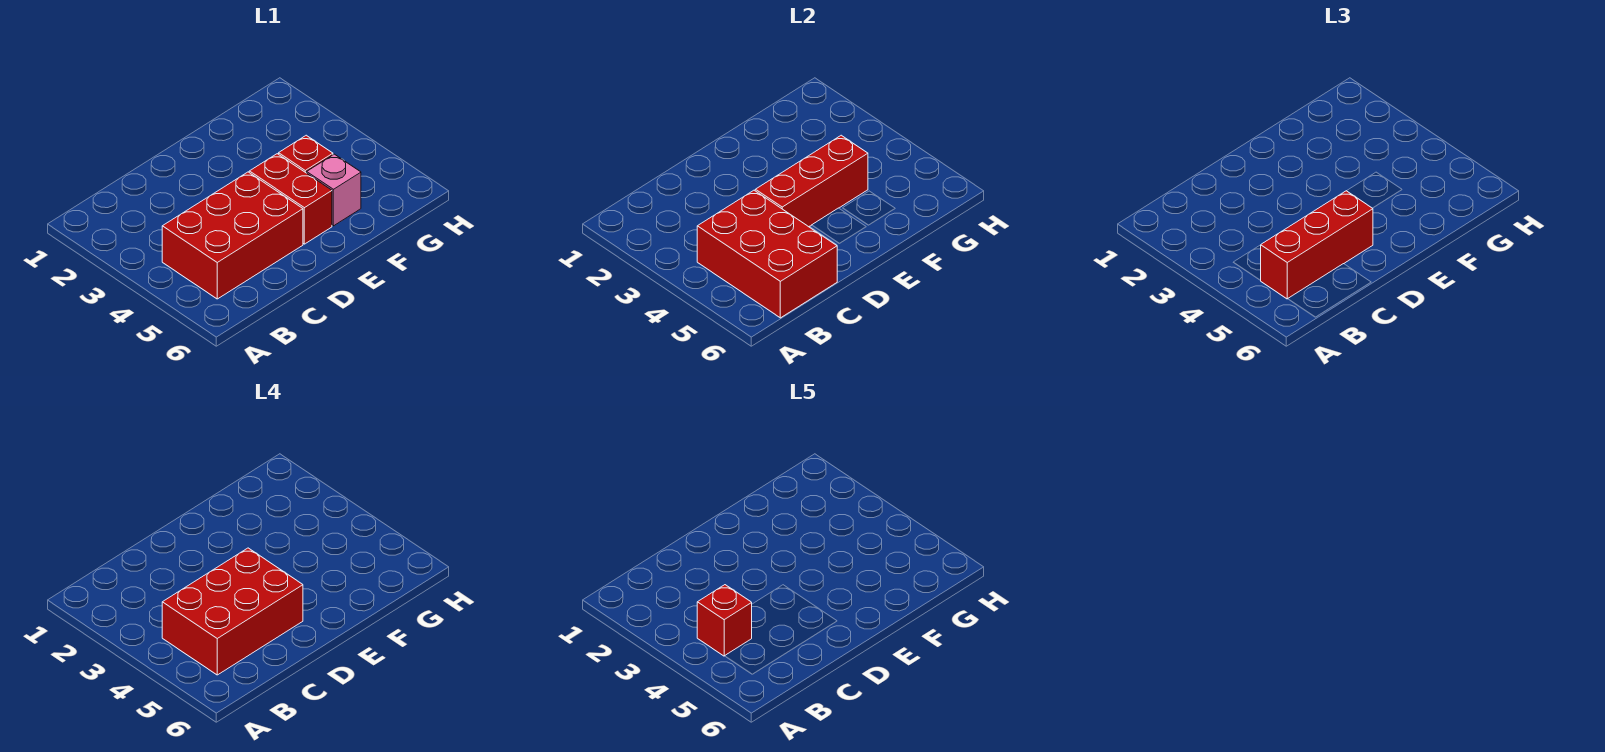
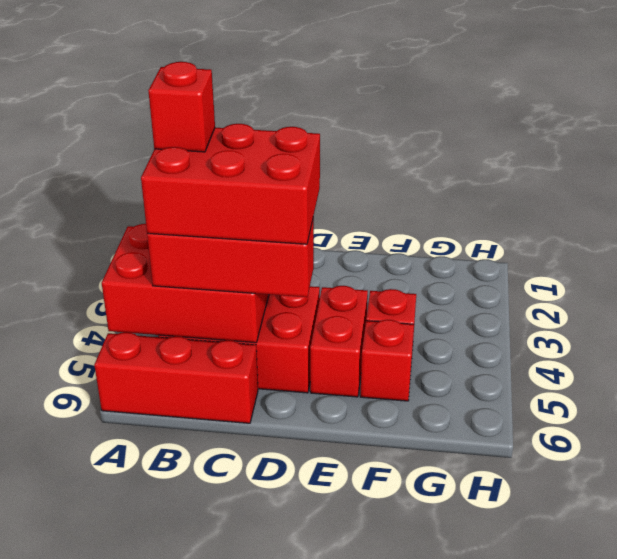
red 2x3 brick [697,190,837,318] -> red 2x3 brick turned to [102,224,269,343]
red 1x3 brick [755,135,868,227] -> red 1x3 brick moved to [94,332,258,423]
pink 1x1 brick [307,154,361,226] -> red 1x1 brick [360,320,414,401]

